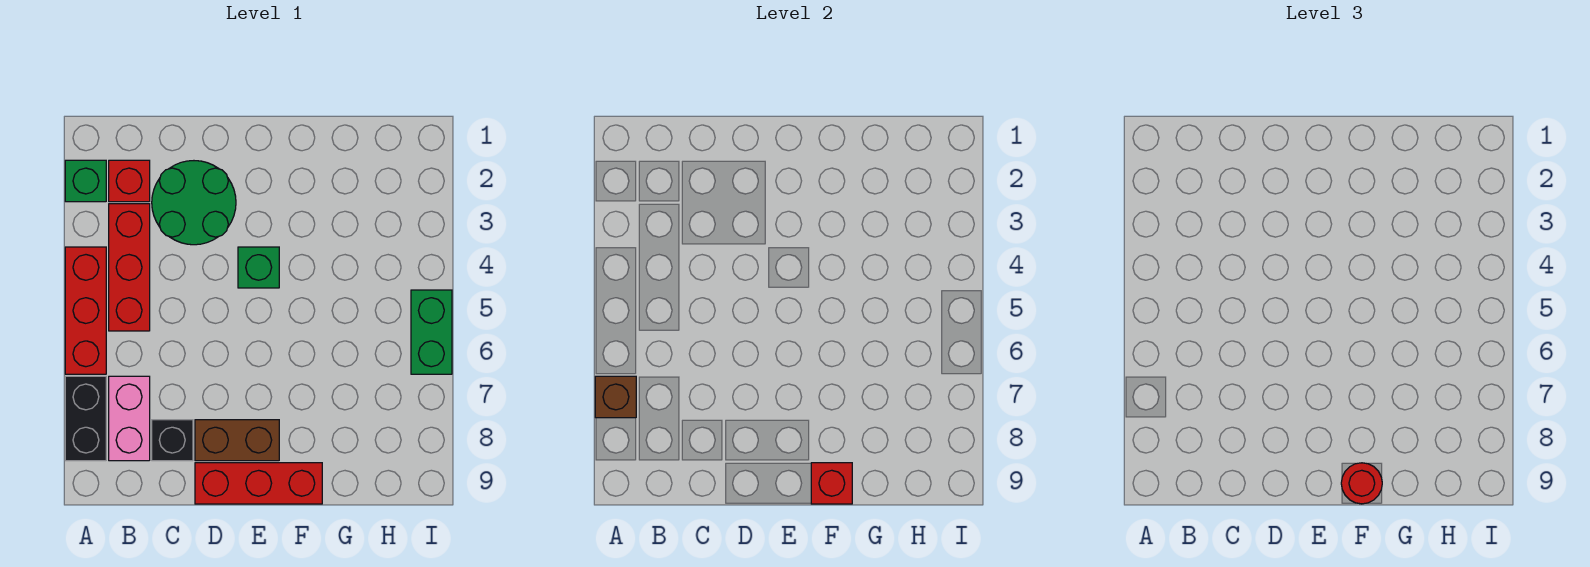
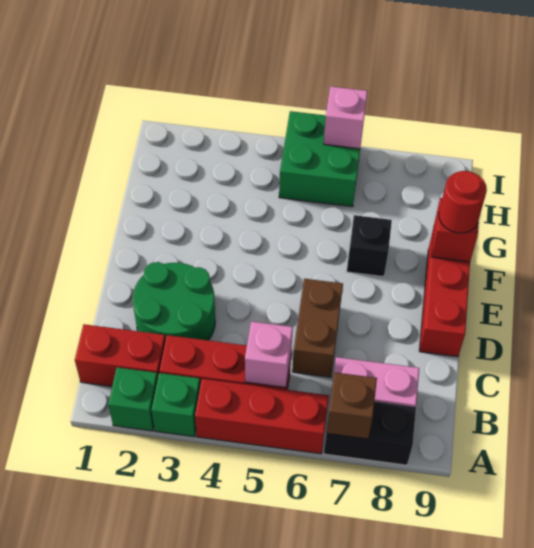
red 1x1 brick [109,160,150,202] -> red 1x2 brick [75,324,166,386]
none -> pink 1x1 brick [245,321,293,387]
black 1x1 brick [152,420,193,461] -> black 1x1 brick moved to [347,215,392,277]
brown 1x2 brick [195,420,279,461] -> brown 1x2 brick moved to [292,279,343,377]
green 1x1 brick [238,247,279,288] -> green 1x1 brick moved to [152,373,200,437]
green 1x2 brick [411,290,452,374] -> green 2x2 brick [279,111,360,207]
none -> pink 1x1 brick [324,86,367,149]

